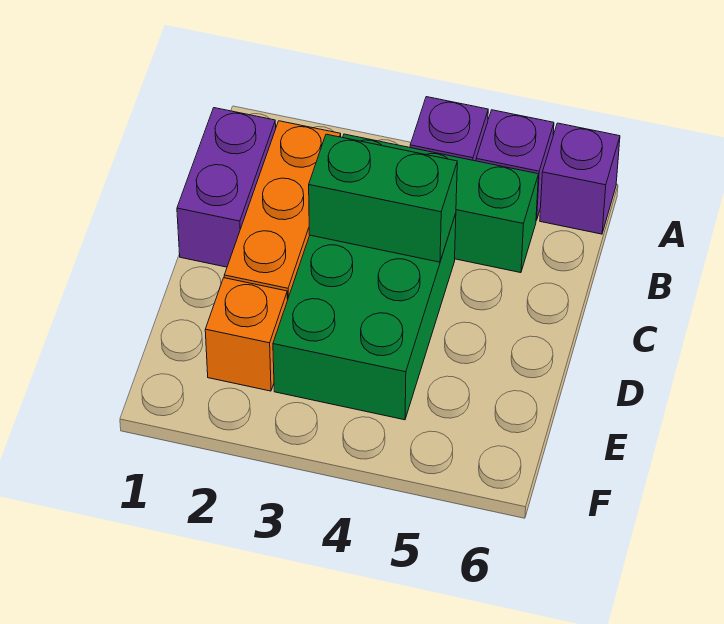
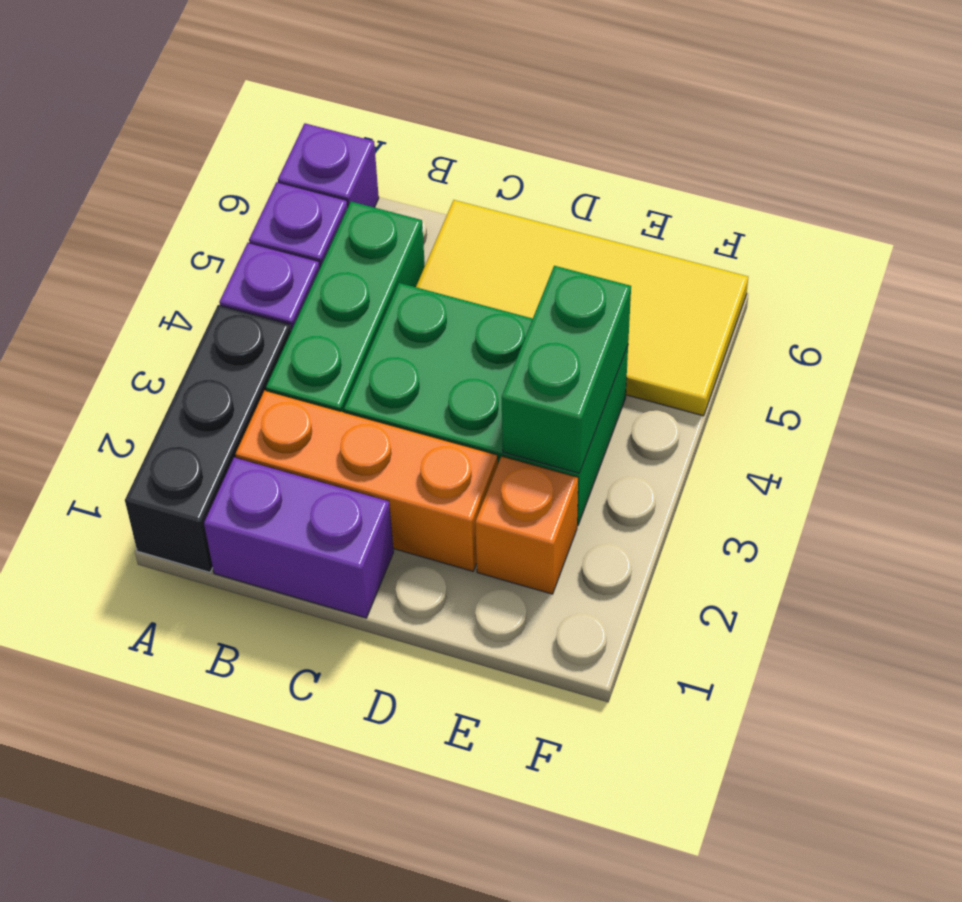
none -> black 1x3 brick [125,305,291,572]
green 1x2 brick [309,134,457,262] -> green 1x2 brick moved to [502,266,631,473]
none -> yellow 2x4 tile [416,200,748,416]

